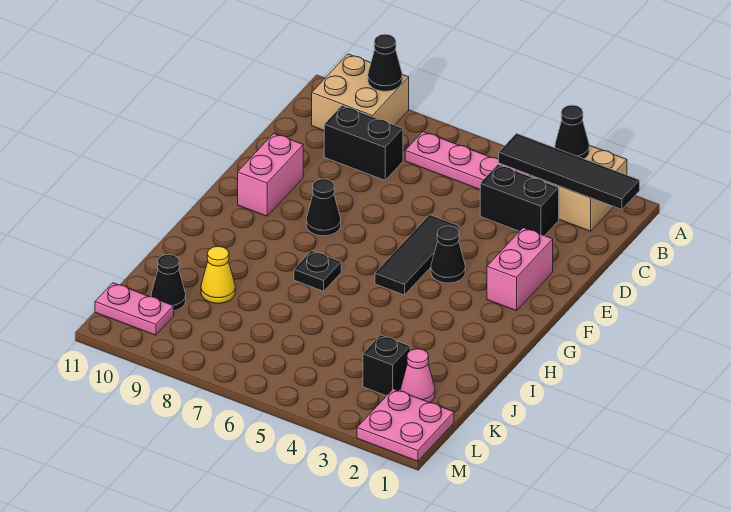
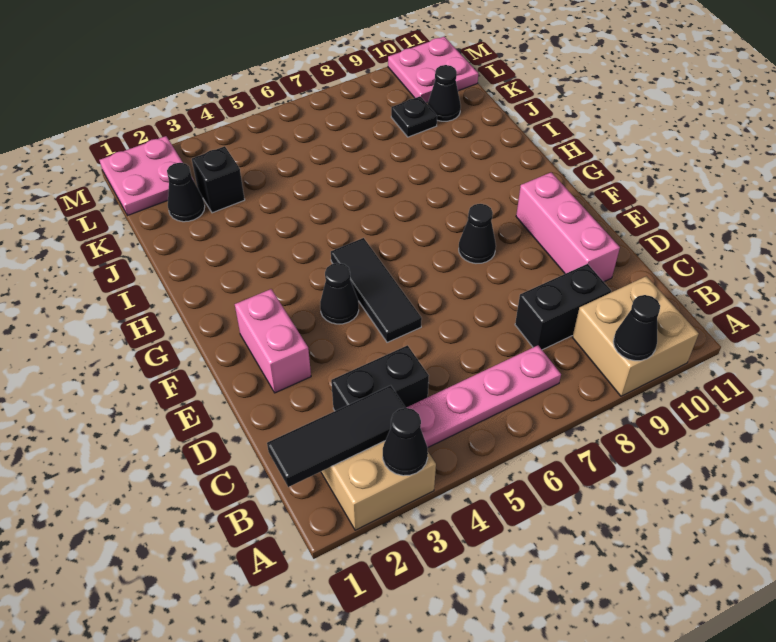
black 1x4 tile [499,133,640,210] -> black 1x3 tile [267,385,406,487]
pink 1x2 brick [238,133,303,216] -> pink 1x3 brick [516,172,620,282]
black 1x1 plate [294,251,341,291] -> black 1x1 plate moved to [391,96,437,137]
yellow 1x1 cone [201,246,235,303] -> none
pink 1x1 cone [401,349,435,403] -> black 1x1 cone [167,163,205,222]
pink 1x2 plate [95,283,174,335] -> pink 2x2 plate [388,37,478,103]

